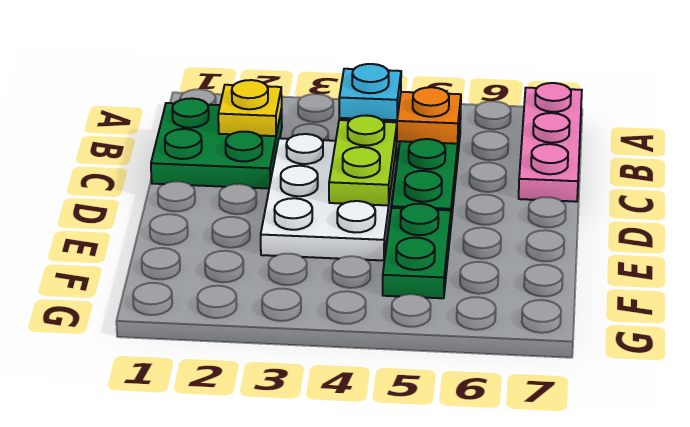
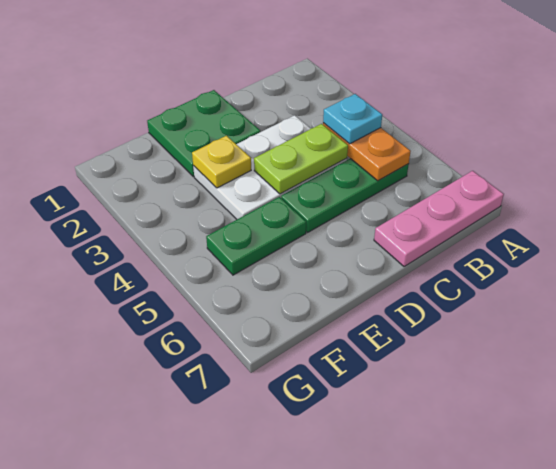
green 2x2 plate [151,98,282,189] -> green 2x2 plate moved to [147,90,261,176]
yellow 1x1 plate [218,80,282,136] -> yellow 1x1 plate moved to [192,136,251,188]

